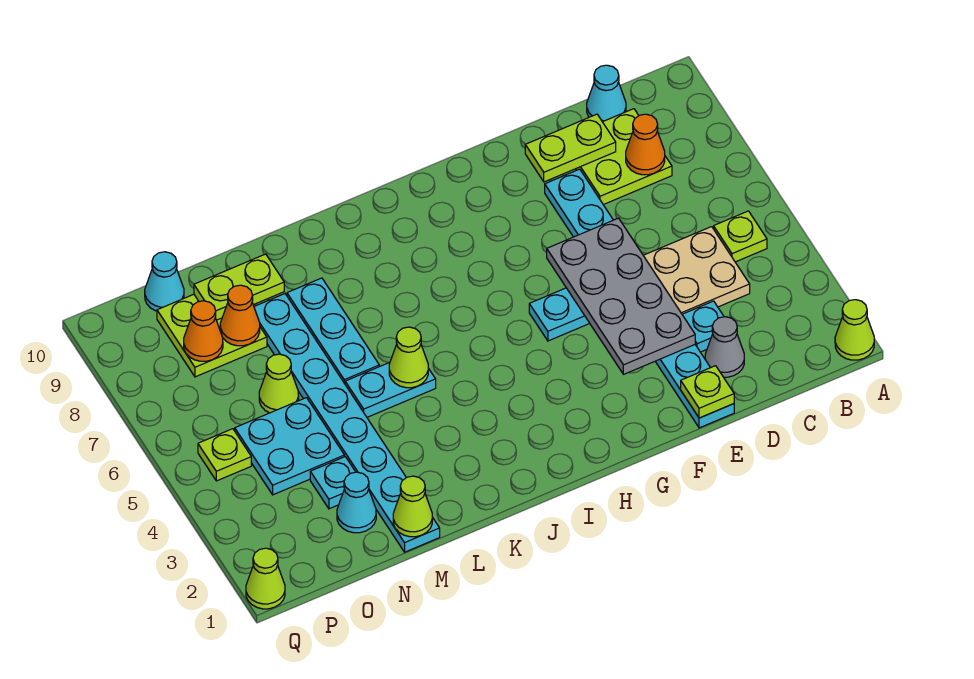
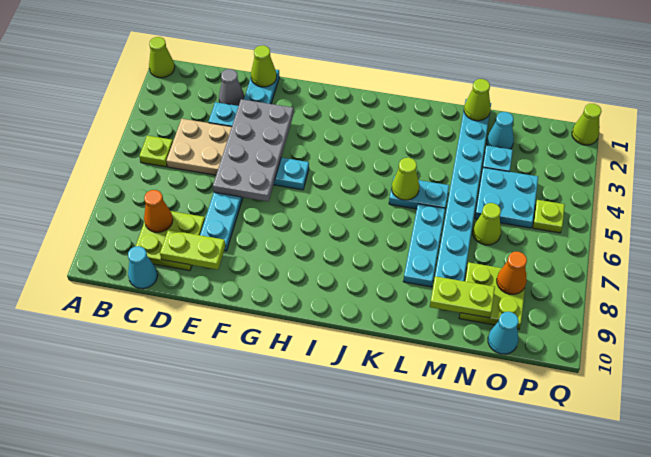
lime 1x1 plate [681,366,734,418] -> lime 1x1 cone [251,45,277,87]
orange 1x1 cone [220,285,260,346] -> none

